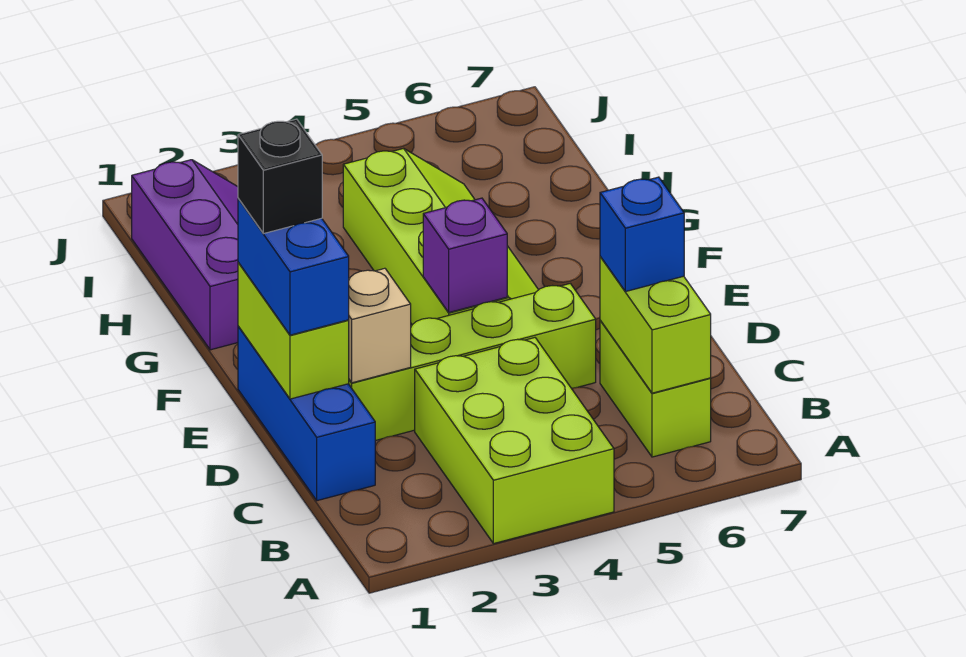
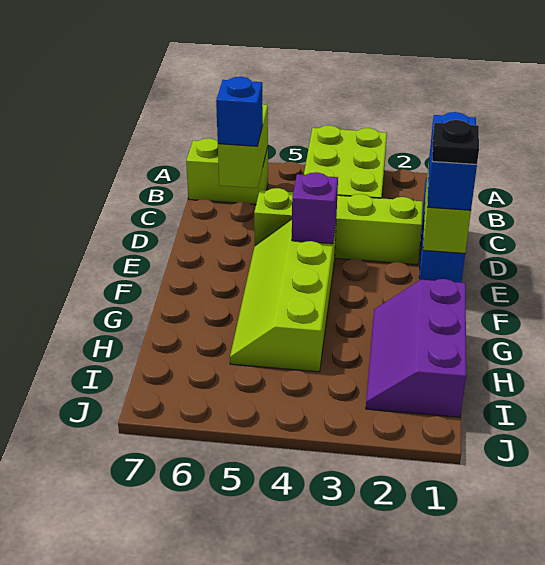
lime 1x2 brick [600,320,711,457] -> lime 1x2 brick turned to [186,138,268,204]
tan 1x1 brick [349,268,411,383] -> none
black 1x1 brick [238,119,322,234] -> black 1x1 plate [432,120,479,164]

